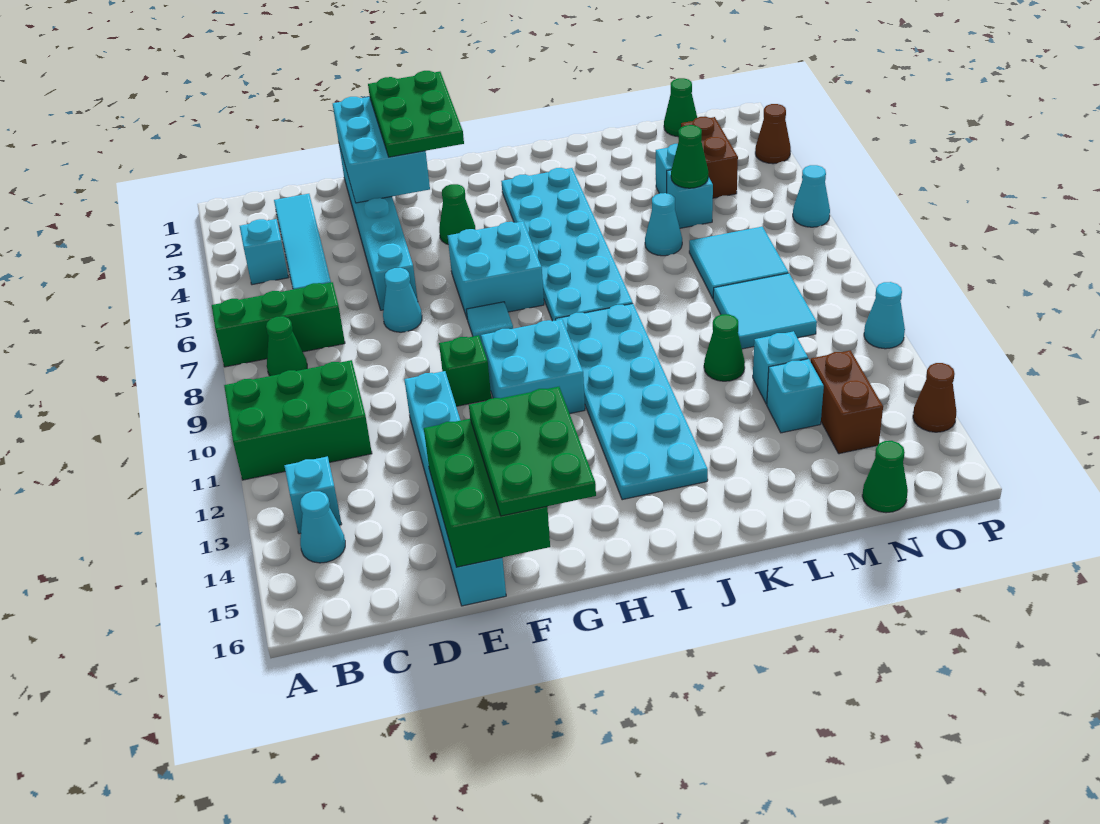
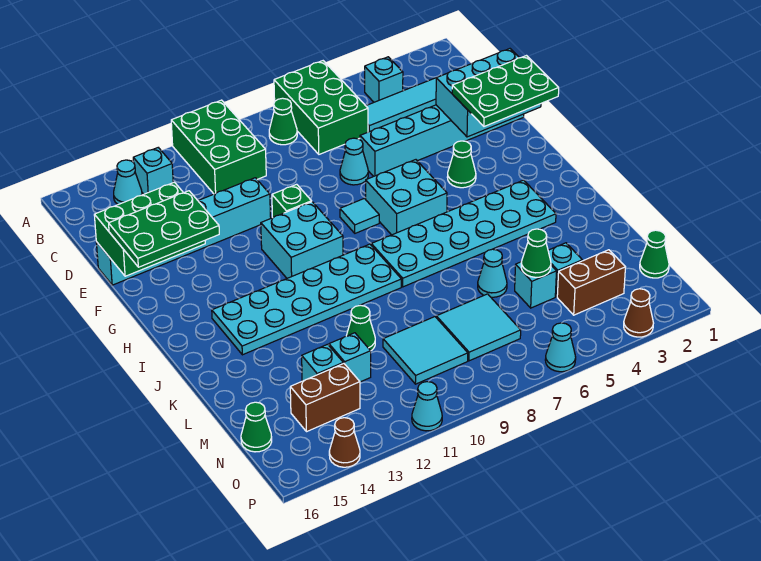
green 1x3 brick [212,282,345,367] -> green 2x3 brick [274,61,368,154]

